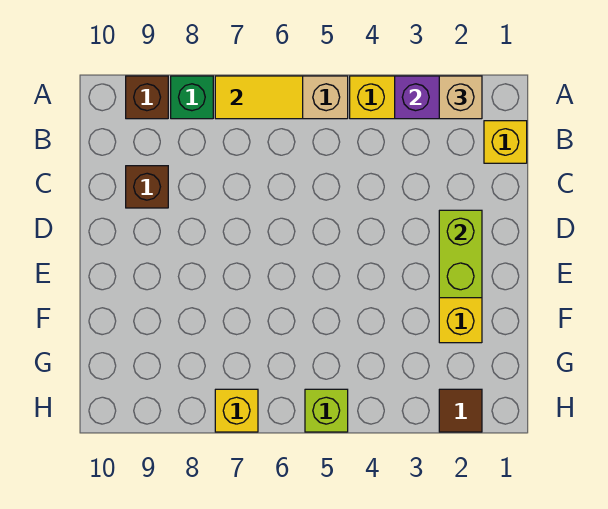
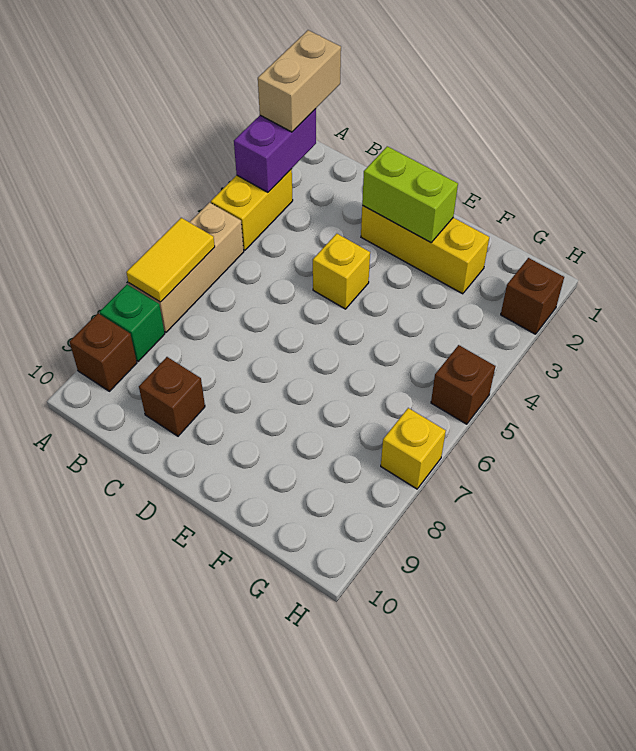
tan 1x1 brick [439,76,482,119] -> tan 1x2 brick [258,30,341,132]
yellow 1x1 brick [484,121,527,163] -> yellow 1x1 brick moved to [313,234,370,309]
brown 1x1 tile [439,389,482,432] -> brown 1x1 brick [501,258,564,334]
lime 1x1 brick [305,389,348,432] -> brown 1x1 brick [431,345,495,424]

